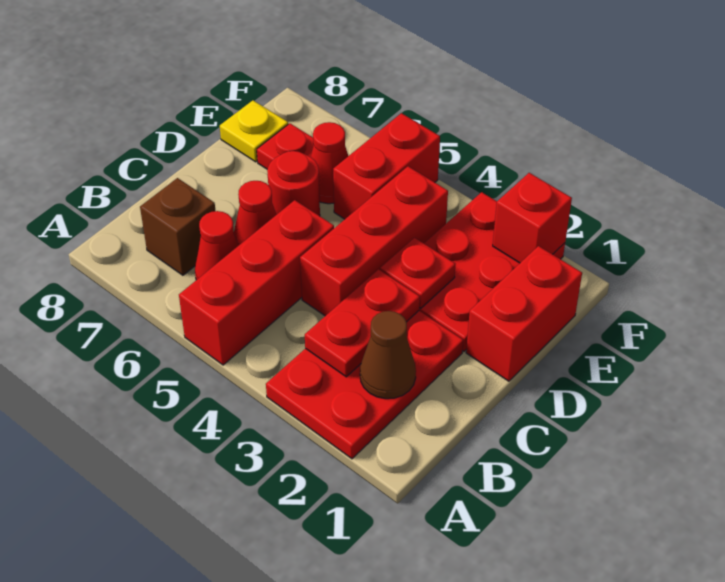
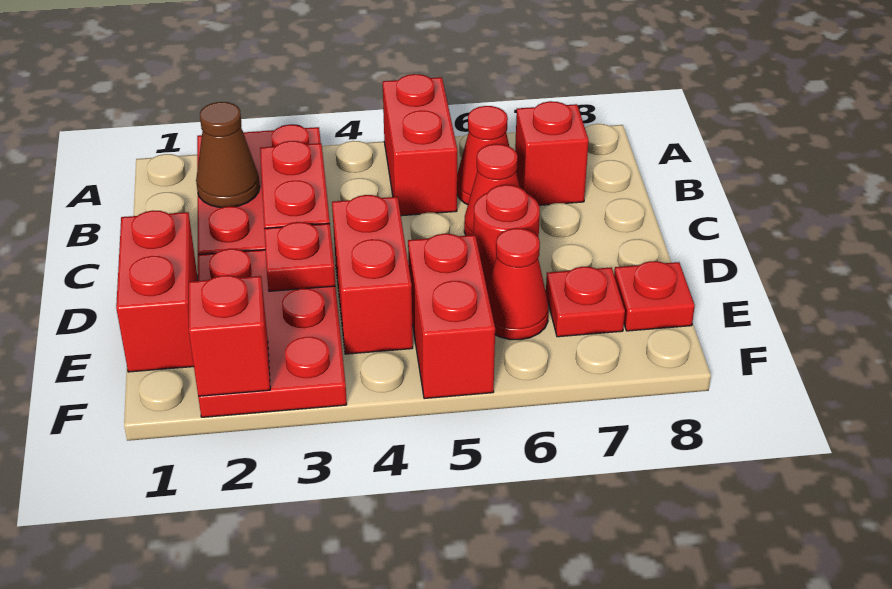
red 1x3 brick [179,200,334,365] -> red 1x2 brick [383,74,457,216]
brown 1x1 brick [140,178,215,275] -> red 1x1 brick [515,101,589,205]
red 1x3 brick [300,166,448,316] -> red 1x2 brick [332,195,413,354]
yellow 1x1 plate [220,101,288,162] -> red 1x1 plate [614,261,695,331]

